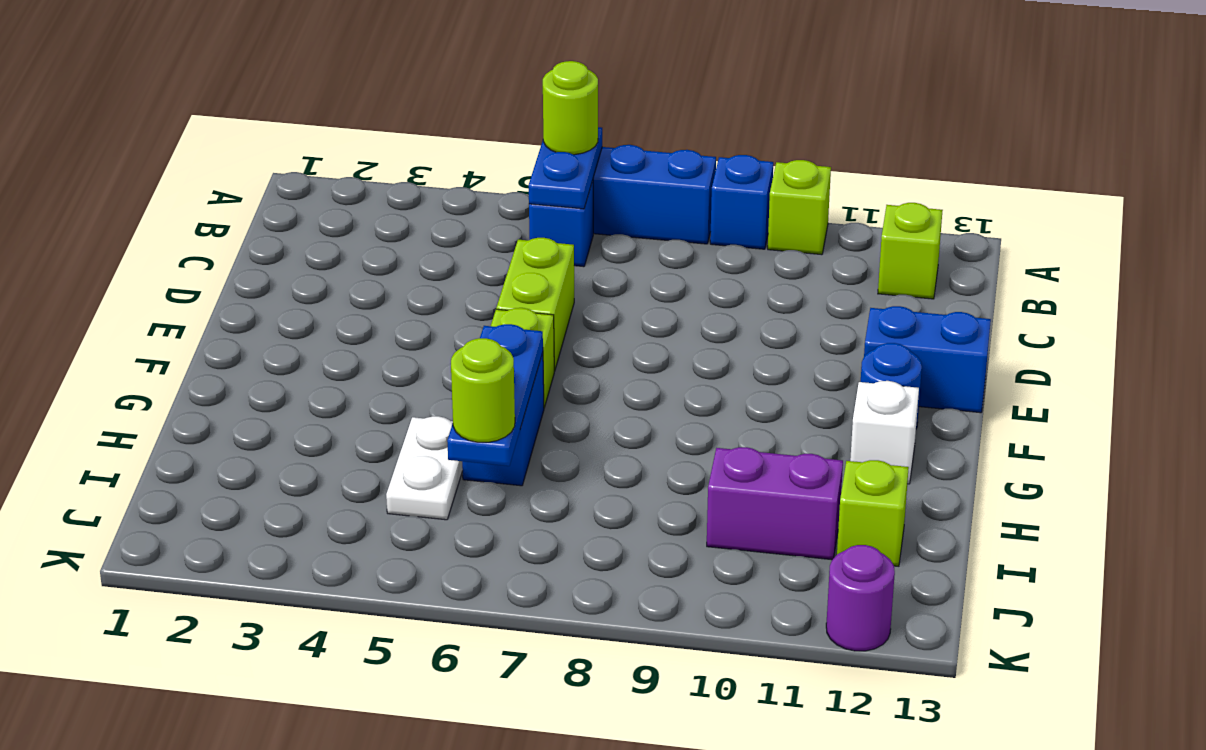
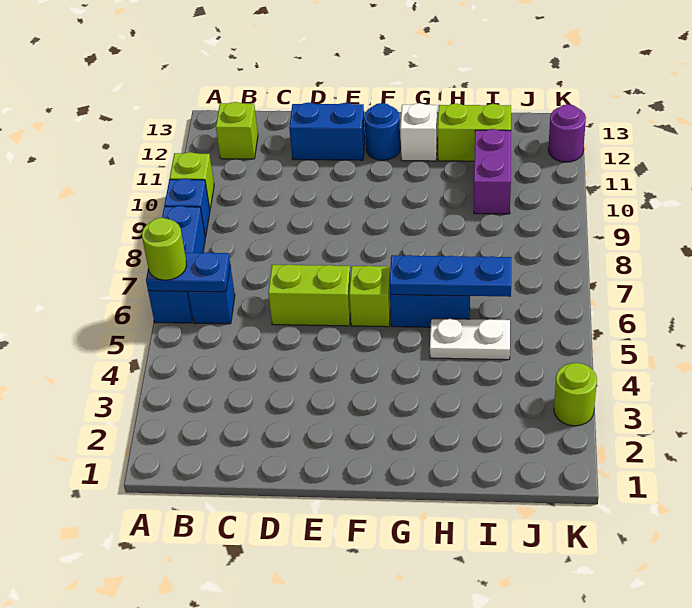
blue 1x2 brick [864,306,991,413] -> blue 1x2 brick turned to [289,102,365,160]
lime 1x1 round brick [451,338,515,442] -> lime 1x1 round brick moved to [554,363,597,426]
lime 1x1 brick [837,460,909,566] -> lime 1x2 brick [438,104,511,161]

